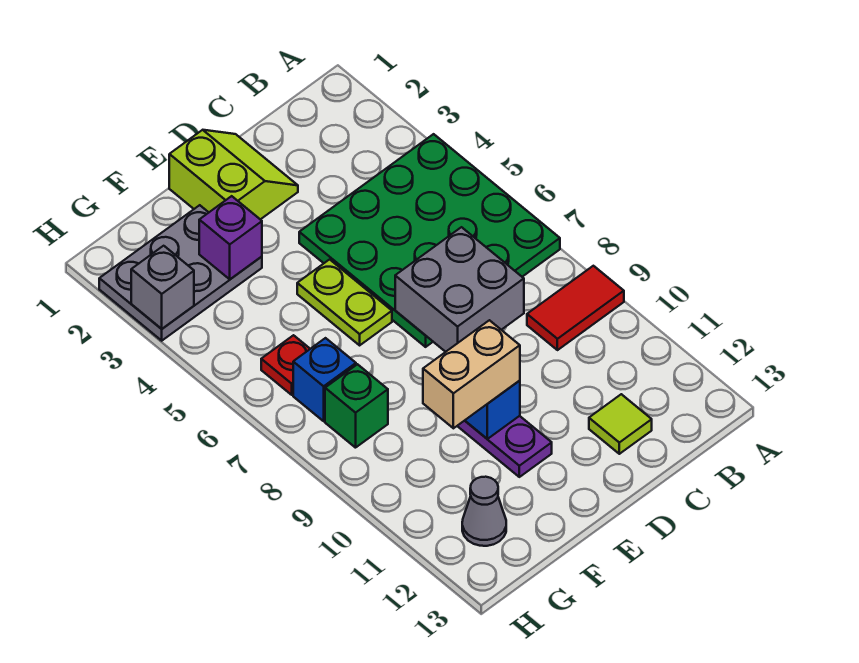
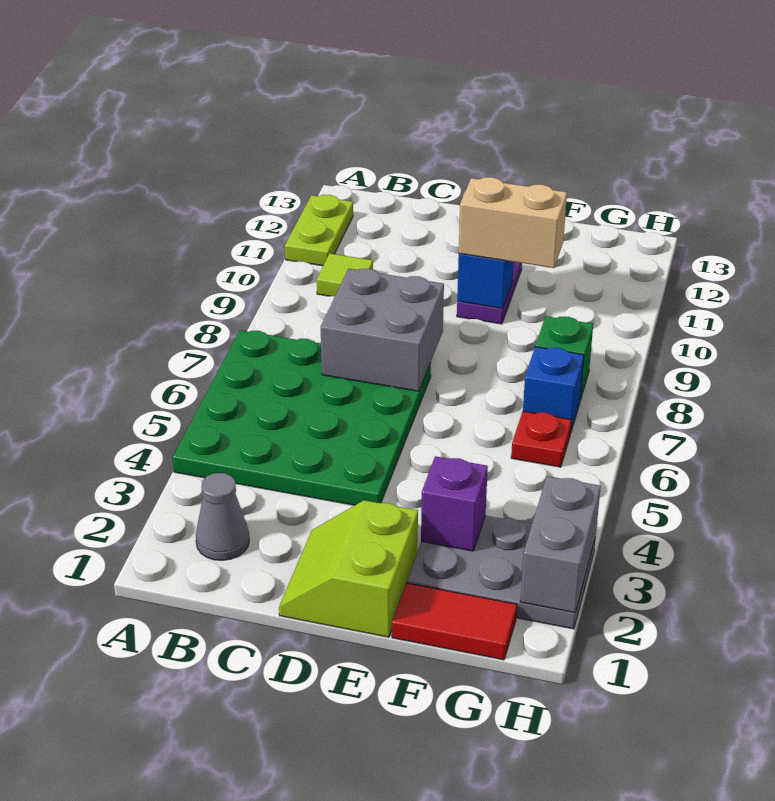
red 1x2 tile [527,266,624,350] -> red 1x2 tile moved to [392,583,517,660]
lime 1x1 tile [589,394,652,454] -> lime 1x1 tile moved to [317,254,373,296]
lime 1x2 plate [297,259,392,345] -> lime 1x2 plate moved to [285,195,353,266]
grey 1x1 cone [462,477,506,546] -> grey 1x1 cone moved to [196,473,249,560]
grey 1x1 brick [131,246,194,329] -> grey 1x2 brick [520,476,601,613]

